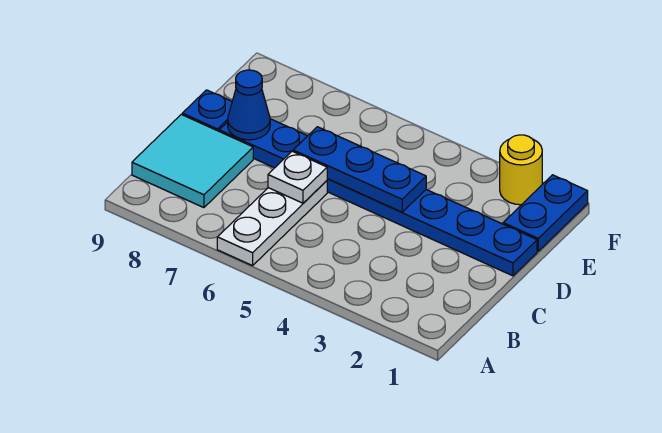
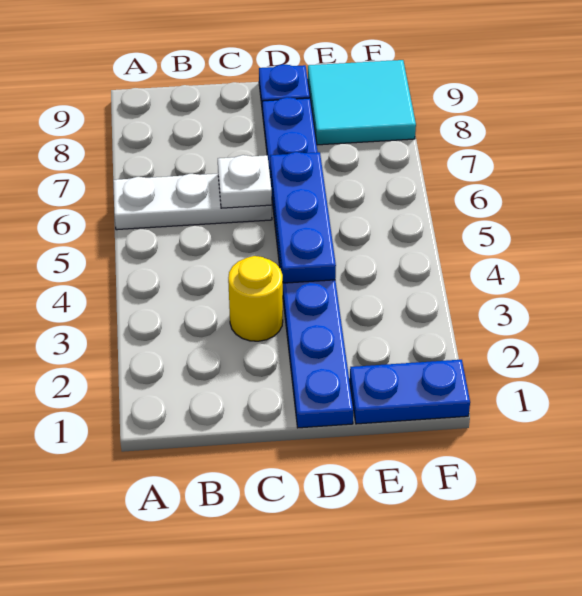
cyan 2x2 tile [132,114,253,208] -> cyan 2x2 tile moved to [308,60,416,145]
blue 1x1 cone [228,70,270,140] -> none
yellow 1x1 round brick [500,135,542,205] -> yellow 1x1 round brick moved to [228,256,283,341]

